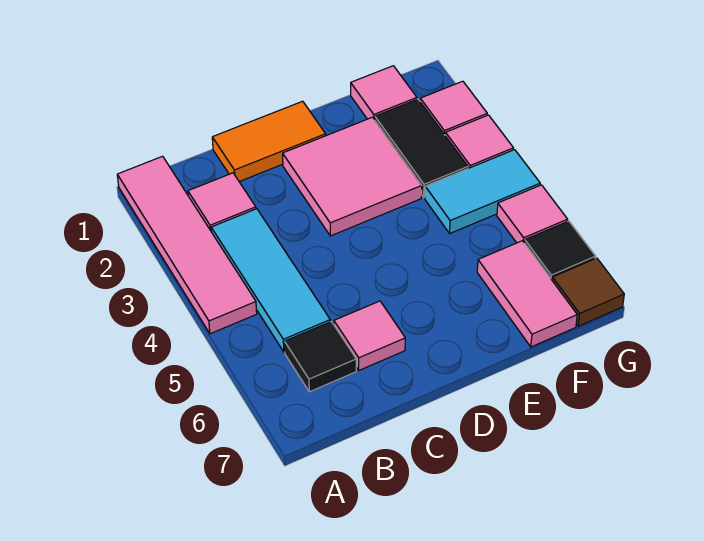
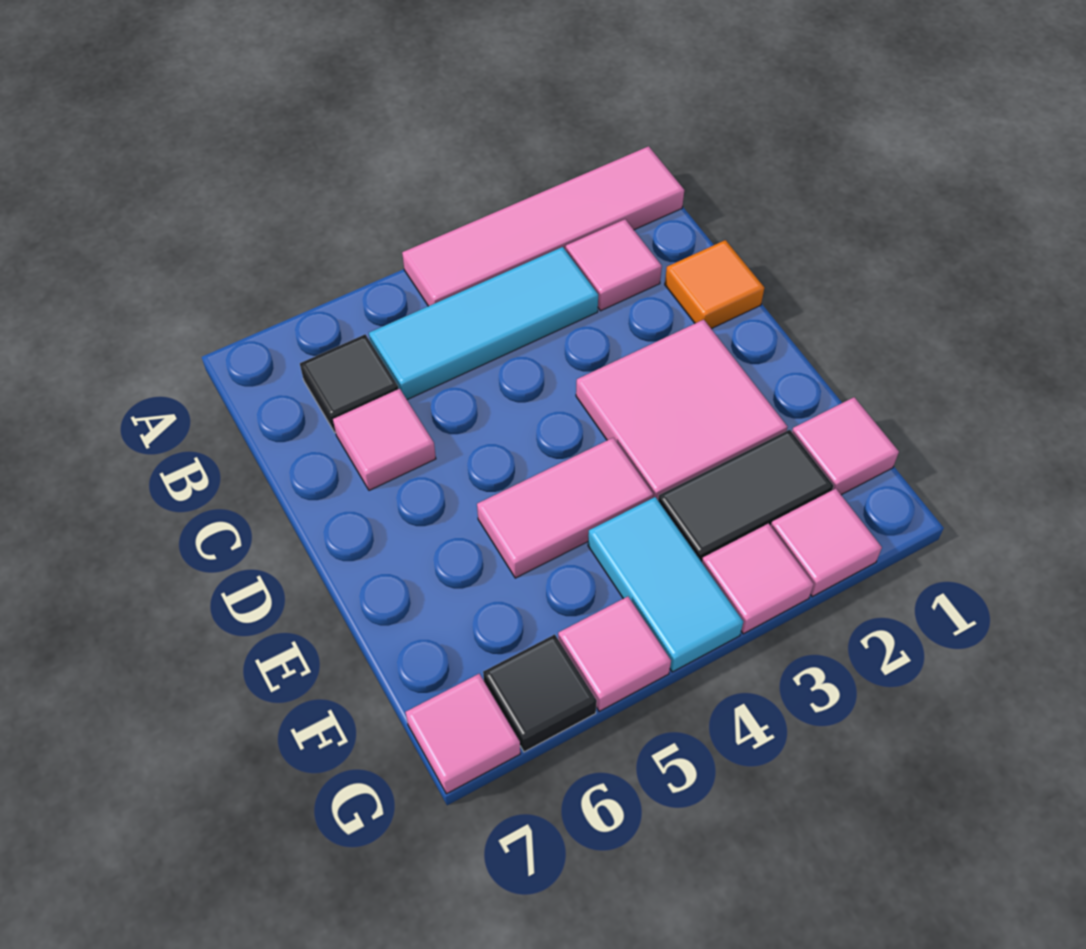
orange 1x2 tile [212,101,326,182] -> orange 1x1 tile [665,240,764,329]
pink 1x2 tile [477,241,577,347] -> pink 1x2 tile moved to [477,438,653,578]
brown 1x1 tile [552,258,624,326] -> pink 1x1 tile [406,674,520,794]

